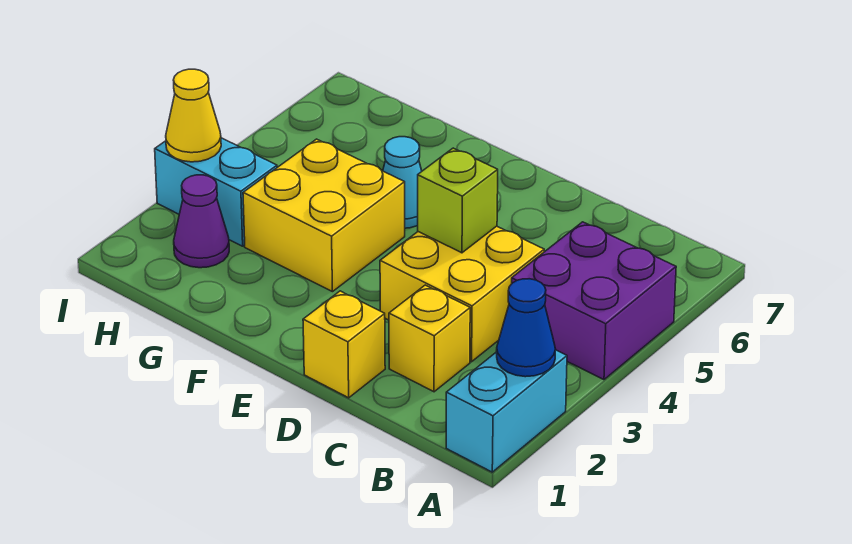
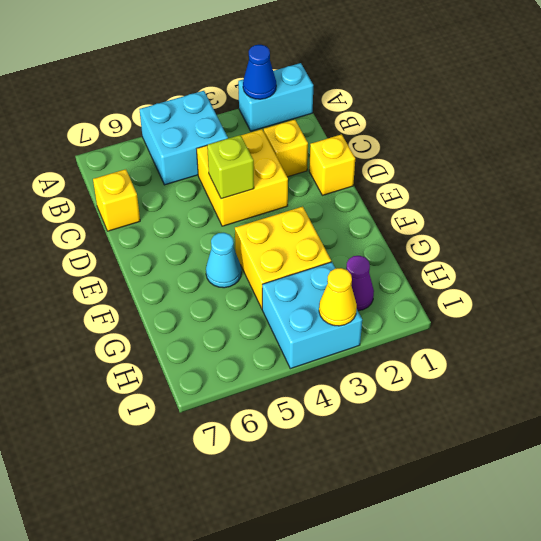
purple 2x2 brick [512,222,676,380] -> cyan 2x2 brick [139,91,228,185]
none -> yellow 1x1 brick [93,169,140,231]
cyan 1x2 brick [155,138,277,246] -> cyan 2x2 brick [262,262,362,369]

